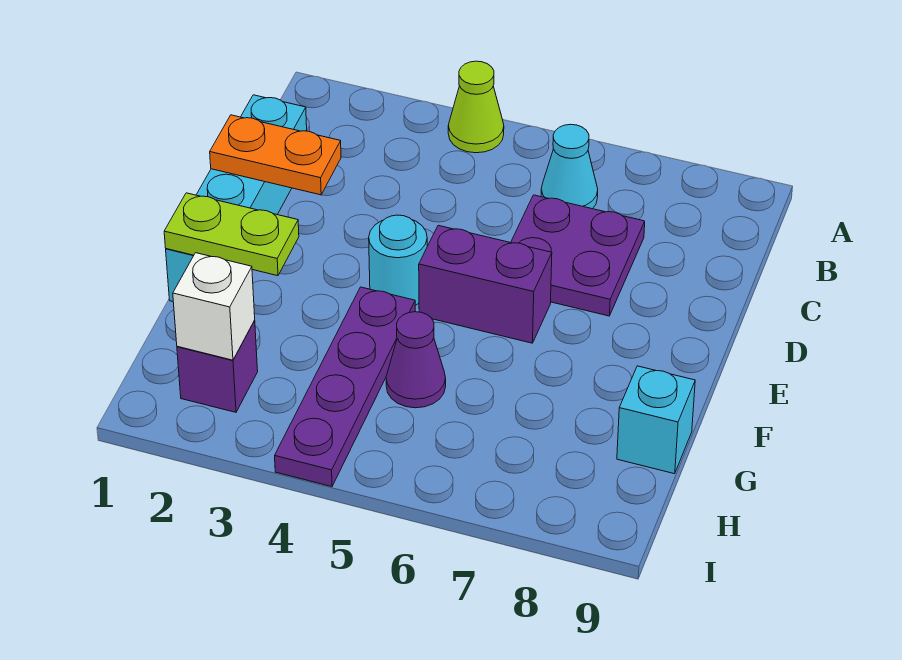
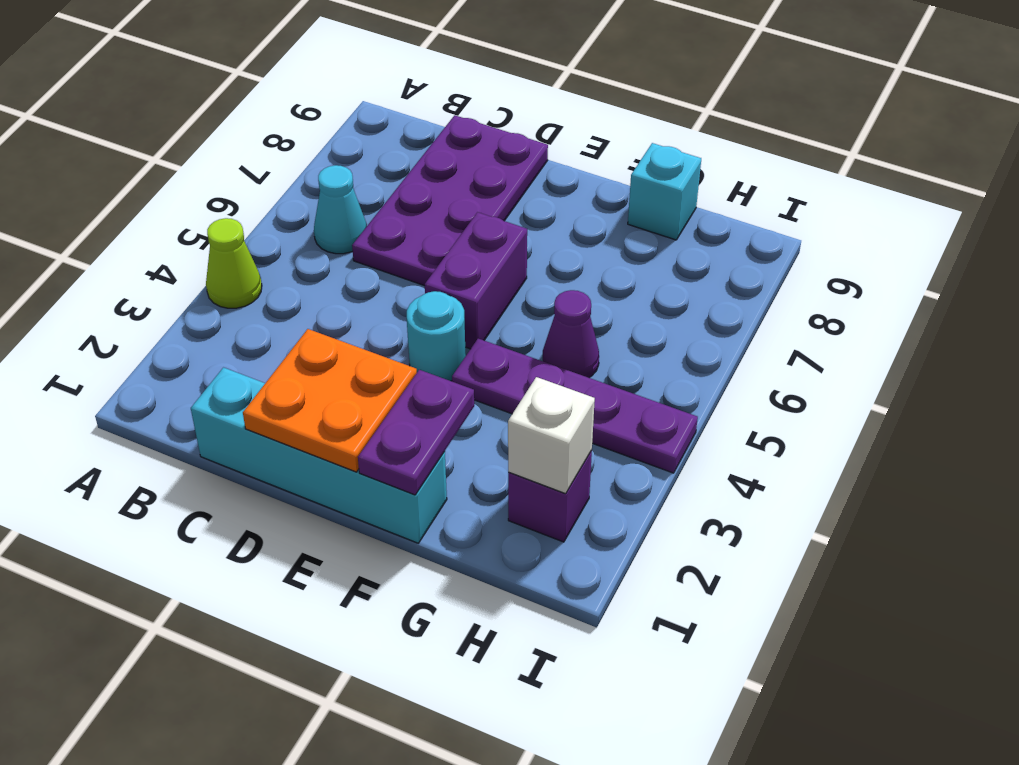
purple 2x2 plate [511,195,645,316] -> purple 2x4 plate [352,115,548,286]
orange 1x2 plate [210,115,341,195] -> orange 2x2 plate [243,329,417,472]
lime 1x2 plate [164,193,299,276] -> purple 1x2 plate [358,370,474,495]

